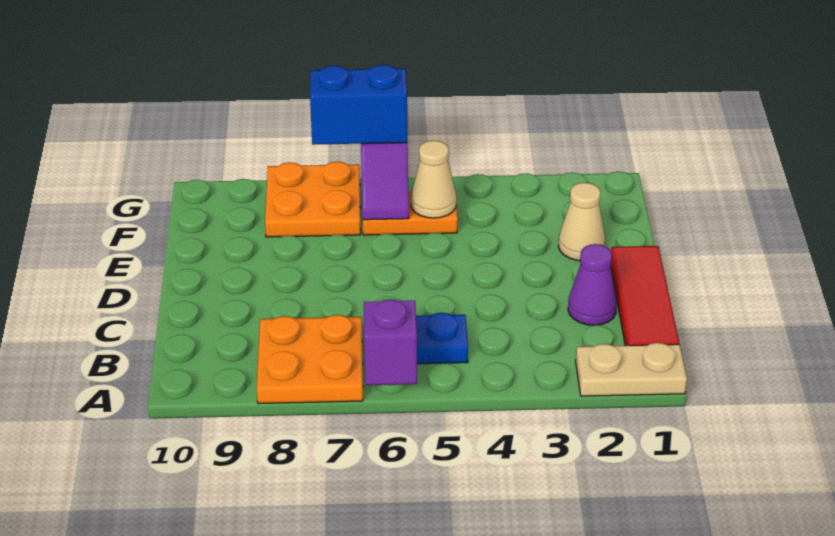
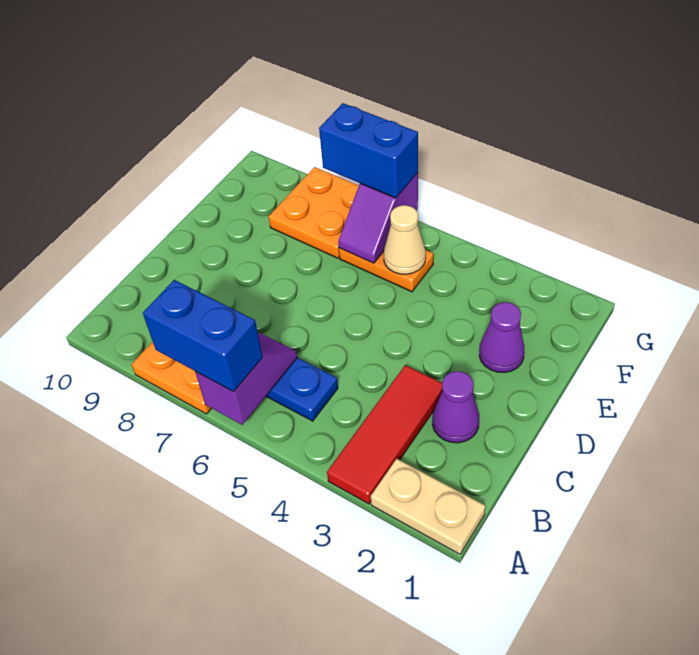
none -> blue 1x2 brick [143,280,263,392]
red 1x3 tile [611,246,679,346] -> red 1x3 tile moved to [327,365,442,504]
tan 1x1 cone [558,182,605,261] -> purple 1x1 cone [479,302,525,373]

